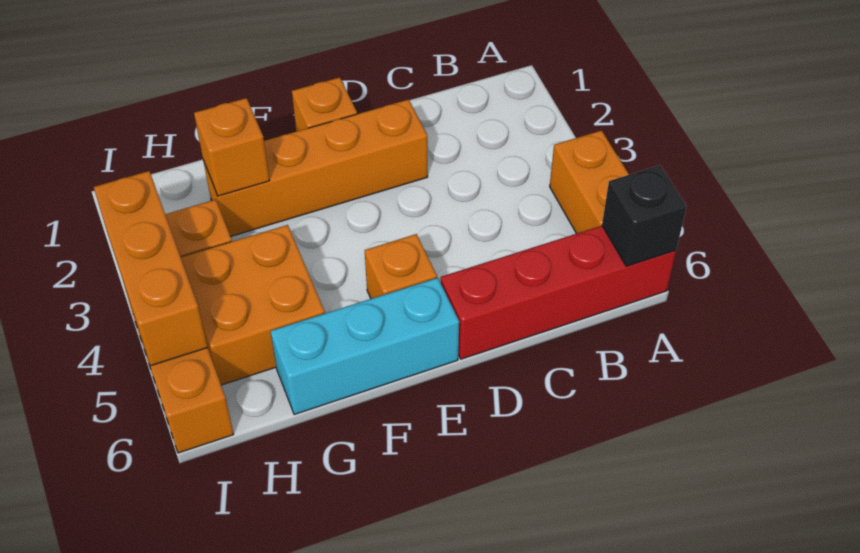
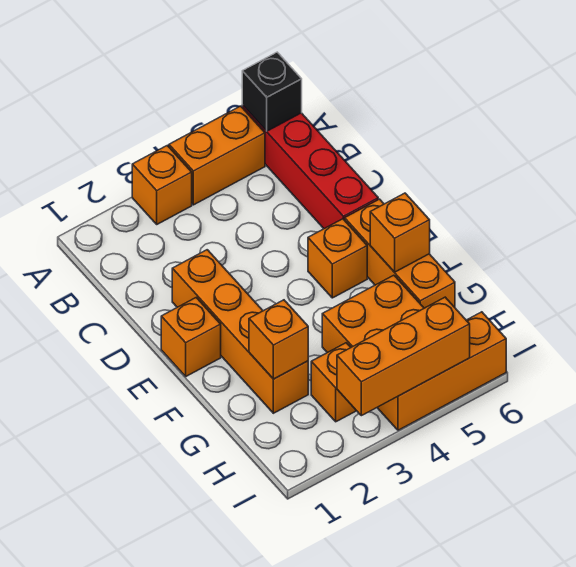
none -> orange 1x1 brick [132,146,192,224]
cyan 1x3 brick [271,278,459,415] -> orange 1x3 brick [345,199,455,308]
none -> orange 1x1 brick [370,193,430,272]

